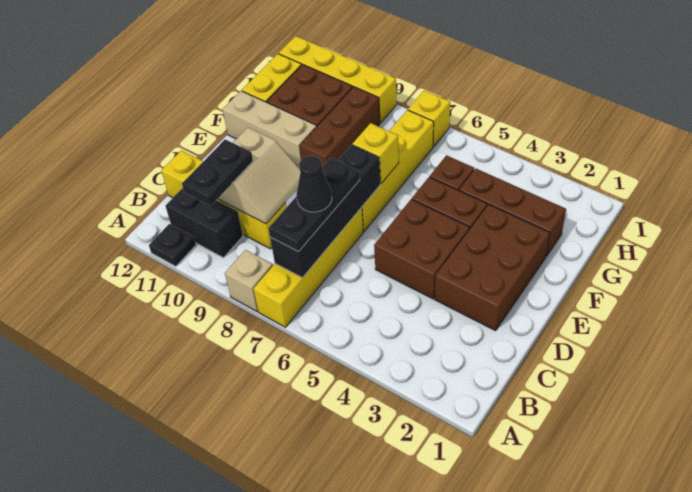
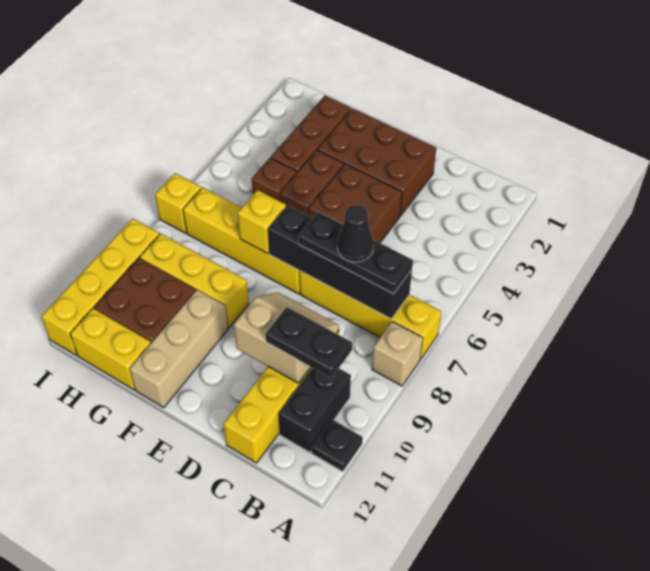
brown 1x3 brick [300,87,380,167] -> yellow 1x3 brick [140,234,249,328]

